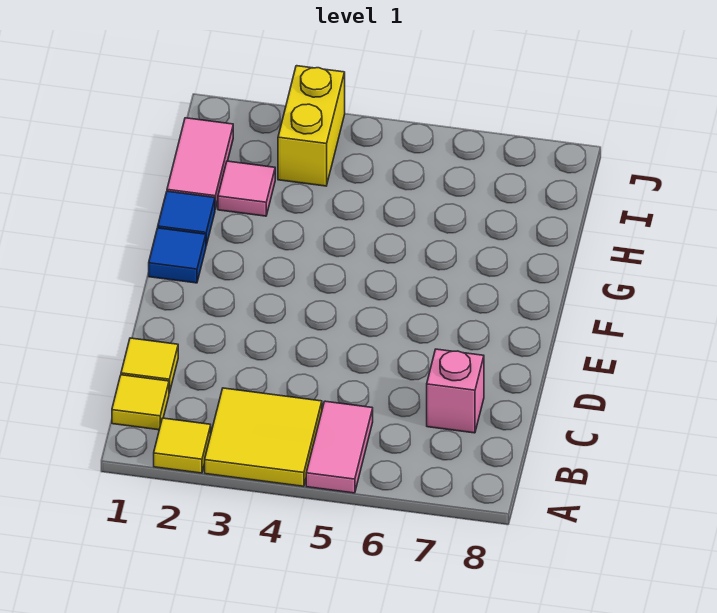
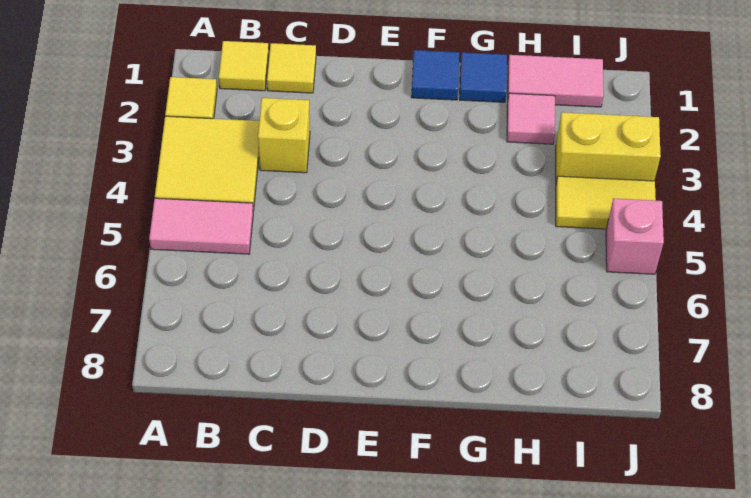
none -> yellow 1x1 brick [258,98,310,173]
pink 1x1 brick [427,349,484,433] -> pink 1x1 brick moved to [606,199,664,274]
none -> yellow 1x2 tile [556,176,656,229]

